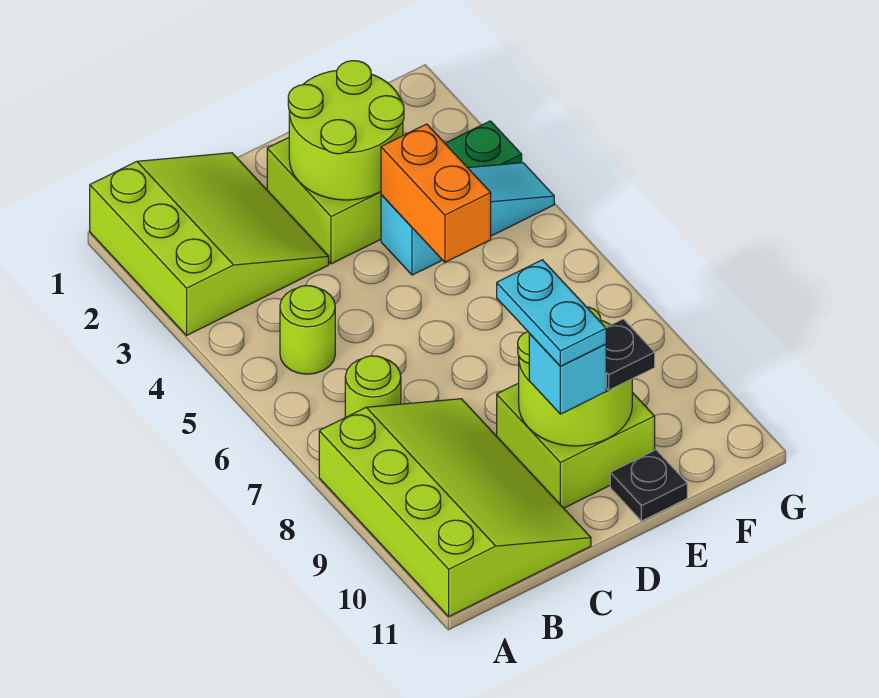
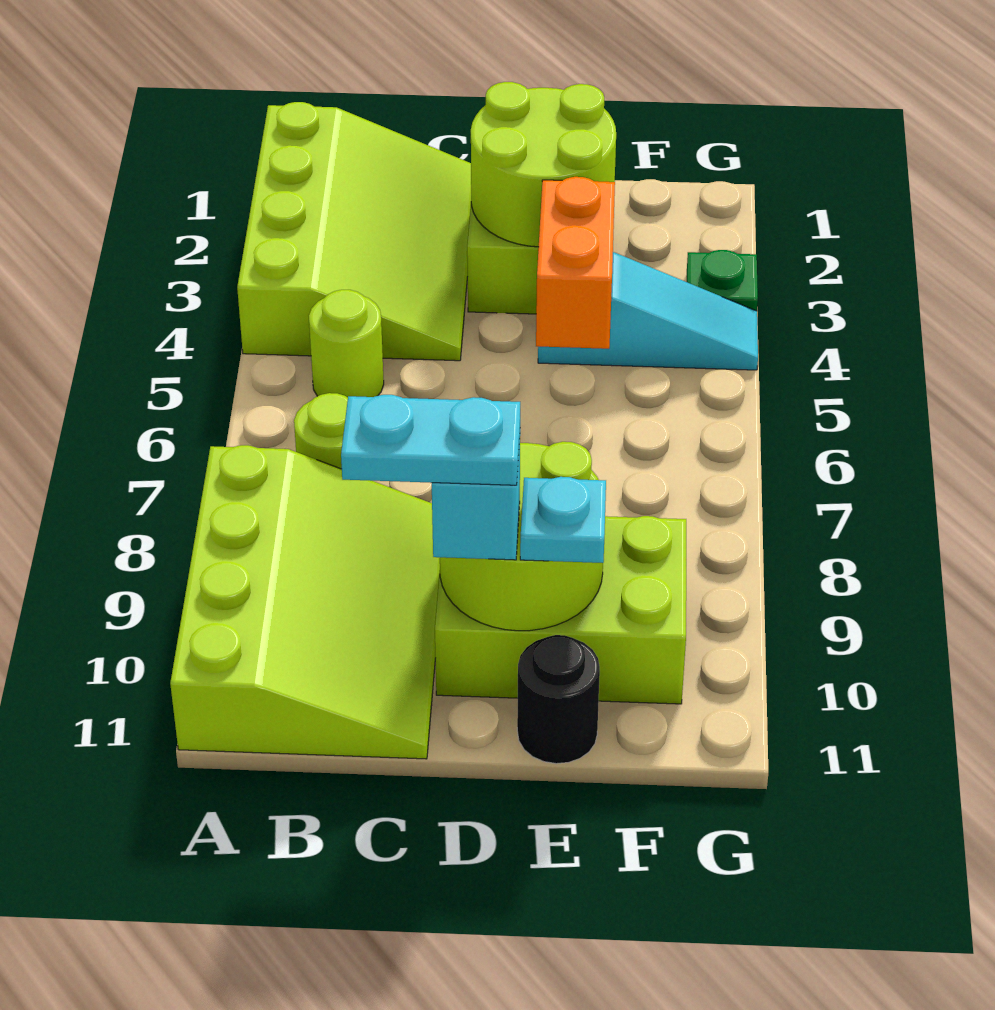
lime 3x3 slope [90,153,329,335] -> lime 3x4 slope [237,102,471,361]
lime 2x2 brick [497,383,655,508] -> lime 2x3 brick [435,516,686,704]
cyan 1x2 plate [497,260,606,366] -> cyan 1x2 plate turned to [341,395,520,485]
black 1x1 plate [606,319,655,390] -> cyan 1x1 plate [520,477,606,563]
black 1x1 plate [610,450,687,521] -> black 1x1 round brick [517,635,600,764]

